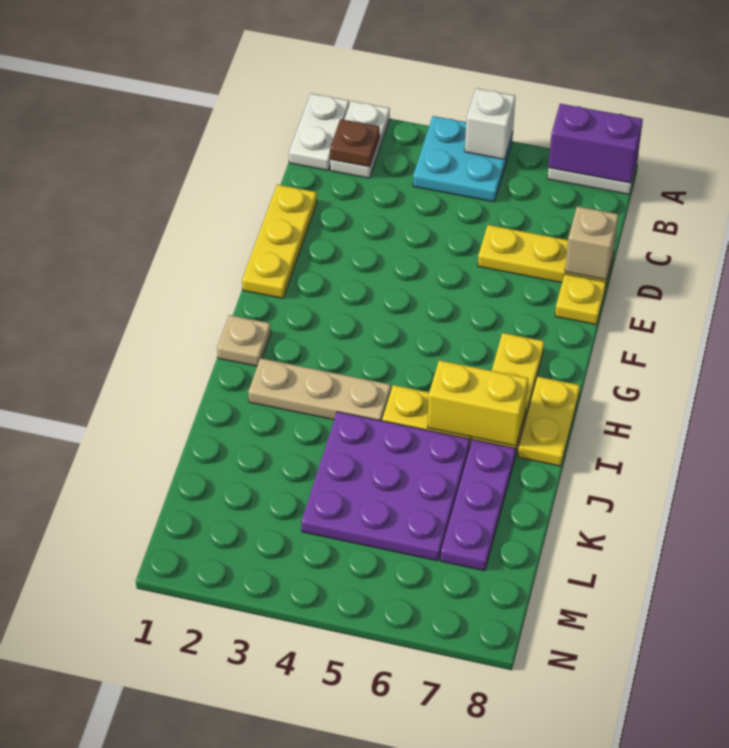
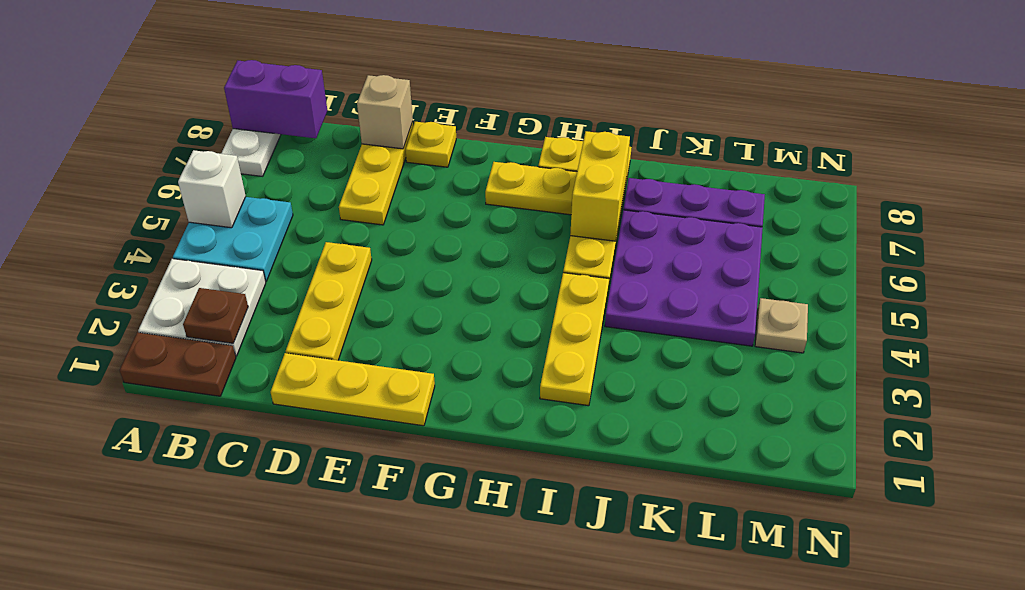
white 1x2 plate [289,93,349,170] -> brown 1x2 plate [120,332,236,396]
white 1x2 plate [330,101,390,178] -> white 2x2 plate [138,259,266,356]
purple 1x2 brick [549,104,643,183] -> purple 1x2 brick turned to [224,60,327,138]
none -> yellow 1x3 plate [286,242,372,360]
tan 1x1 plate [217,315,271,366] -> tan 1x1 plate moved to [755,298,808,353]
tan 1x3 plate [248,358,391,421] -> yellow 1x3 plate [540,273,609,406]

